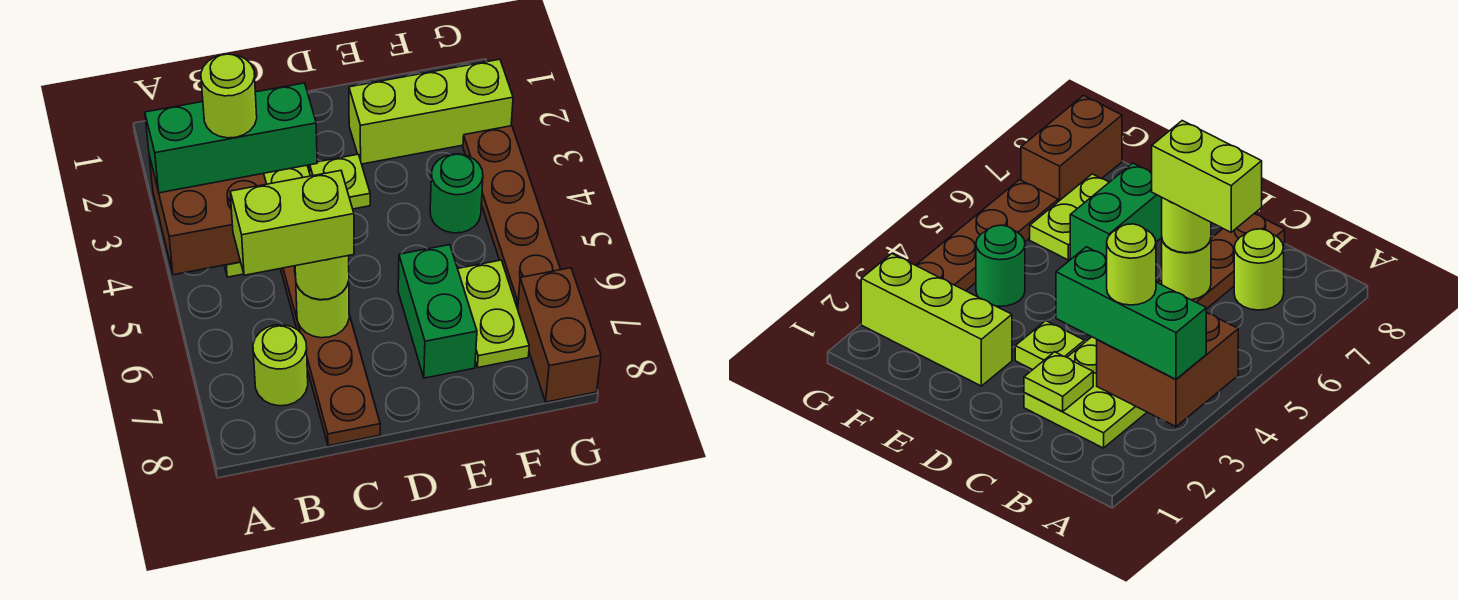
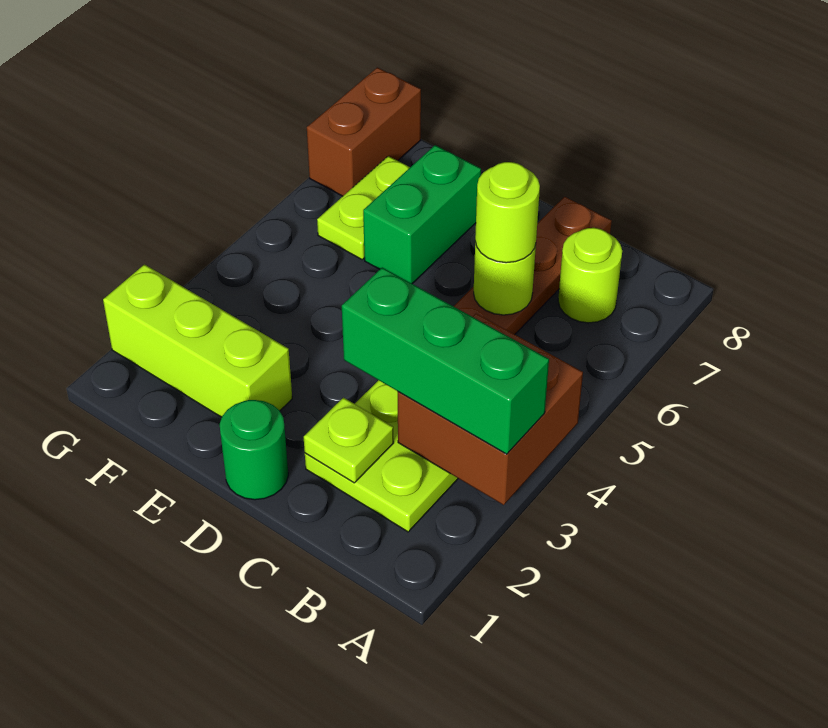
lime 1x1 round brick [201,54,257,138] -> none
lime 1x2 brick [230,171,354,275] -> none
lime 1x1 plate [310,154,370,209] -> none
green 1x1 round brick [430,154,483,233] -> green 1x1 round brick moved to [220,400,288,500]
brown 1x4 plate [463,126,561,309] -> none

